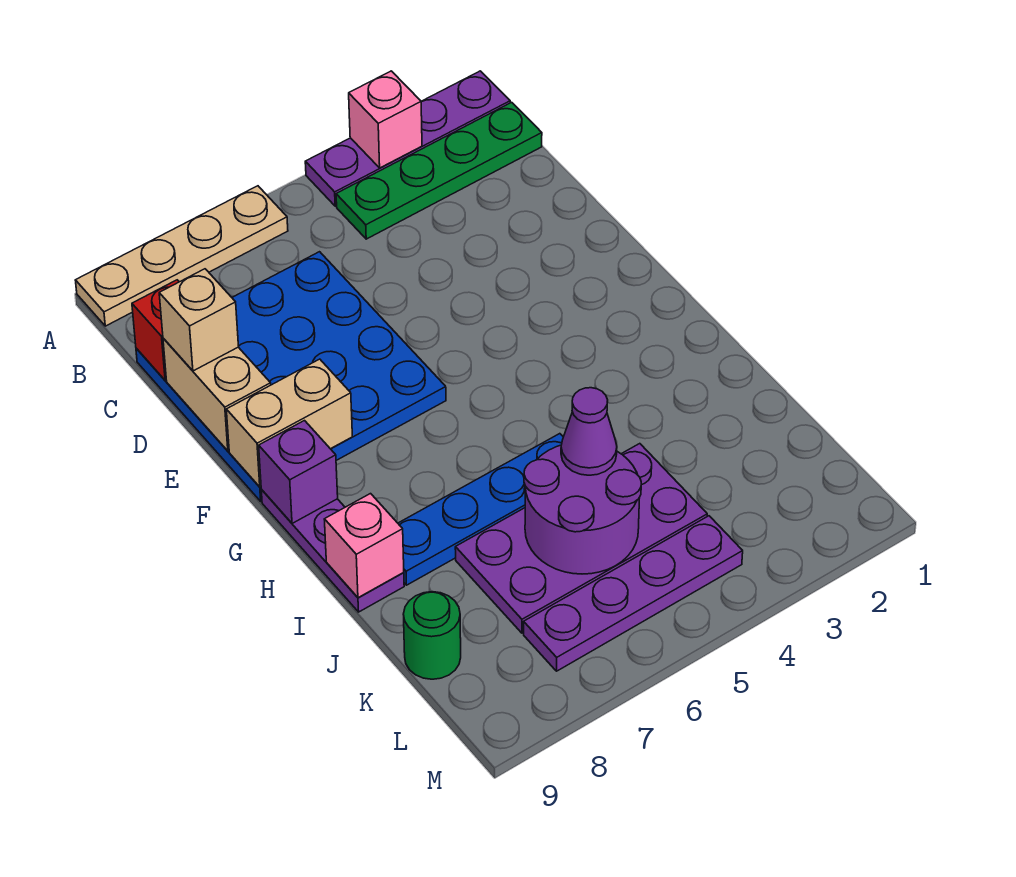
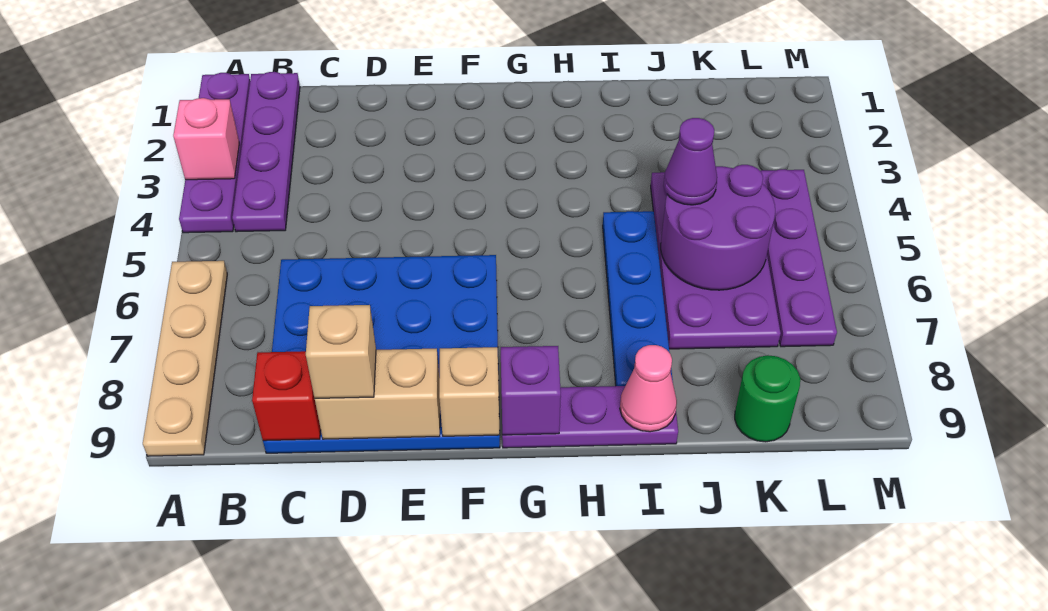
green 1x4 plate [336,102,542,239] -> purple 1x4 plate [232,72,300,232]
tan 1x2 brick [226,359,352,487] -> tan 1x1 brick [439,347,500,436]
pink 1x1 brick [324,494,404,598] -> pink 1x1 cone [620,345,677,432]

